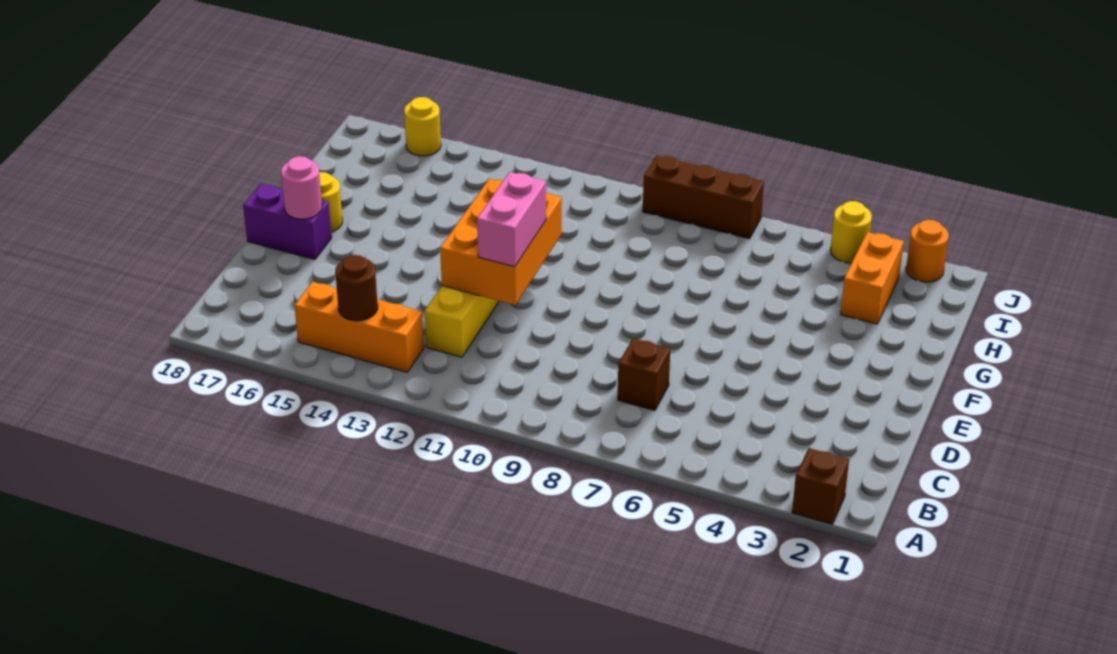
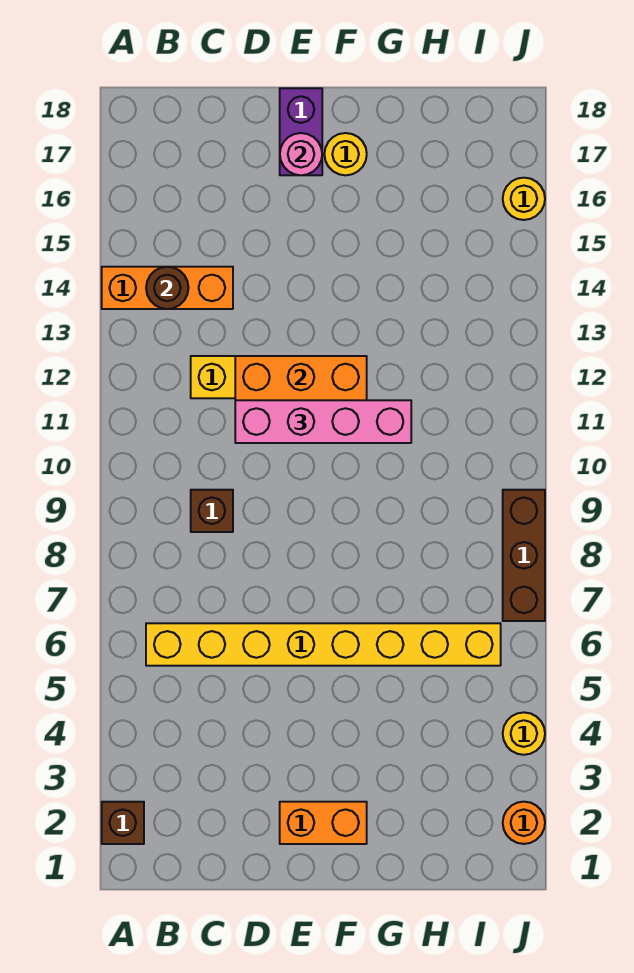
none -> yellow 1x8 brick [146,623,501,666]
orange 1x3 brick [294,282,424,372] -> orange 1x3 brick turned to [102,267,233,309]
brown 1x1 brick [618,339,670,410] -> brown 1x1 brick moved to [191,490,233,532]
pink 1x2 brick [477,172,546,267] -> pink 1x4 brick [235,400,411,443]
orange 1x2 brick [840,232,904,324] -> orange 1x2 brick moved to [280,802,367,844]

